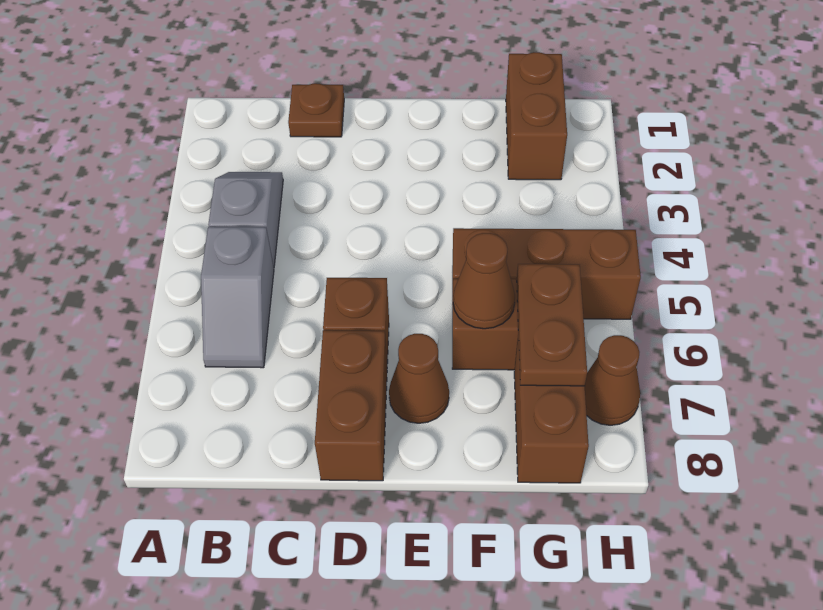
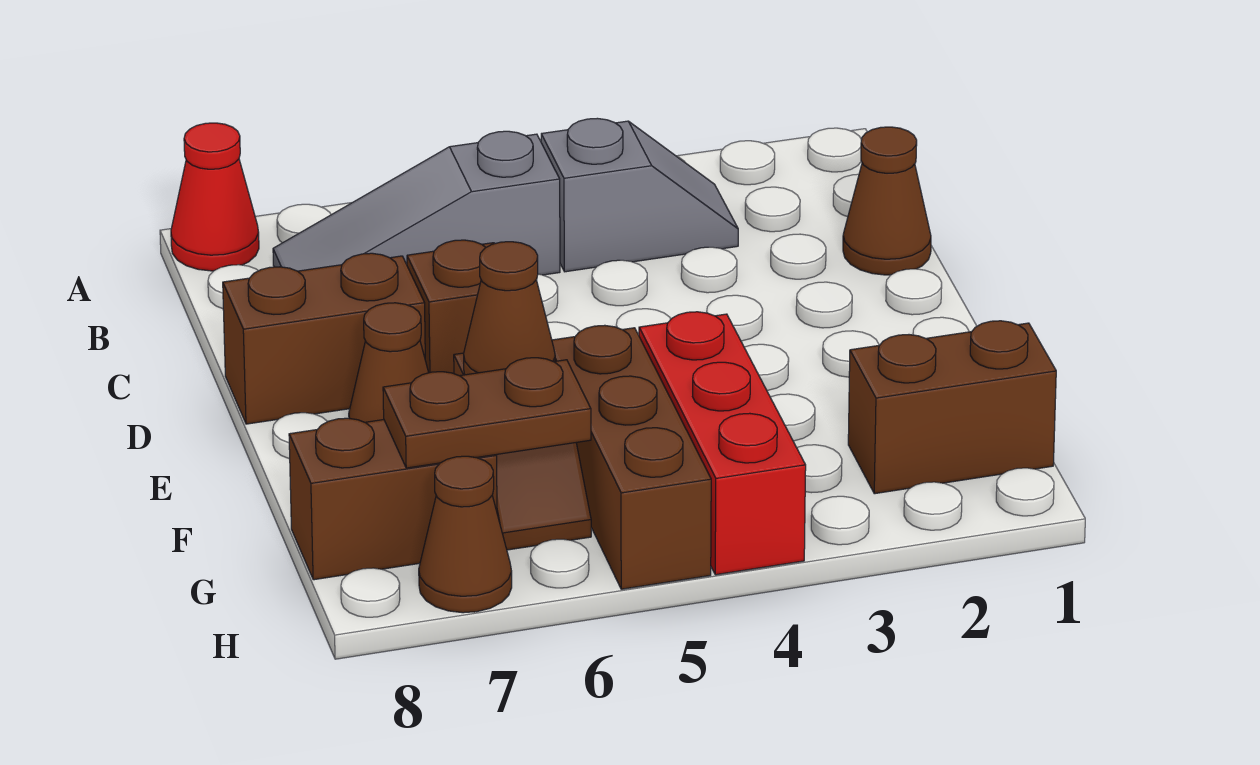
none -> red 1x1 cone [171,123,259,271]
grey 1x2 slope [201,227,274,368] -> grey 1x3 slope [273,131,560,275]
brown 1x1 plate [288,83,344,137] -> brown 1x1 cone [843,127,931,275]
none -> red 1x3 brick [639,312,806,575]

